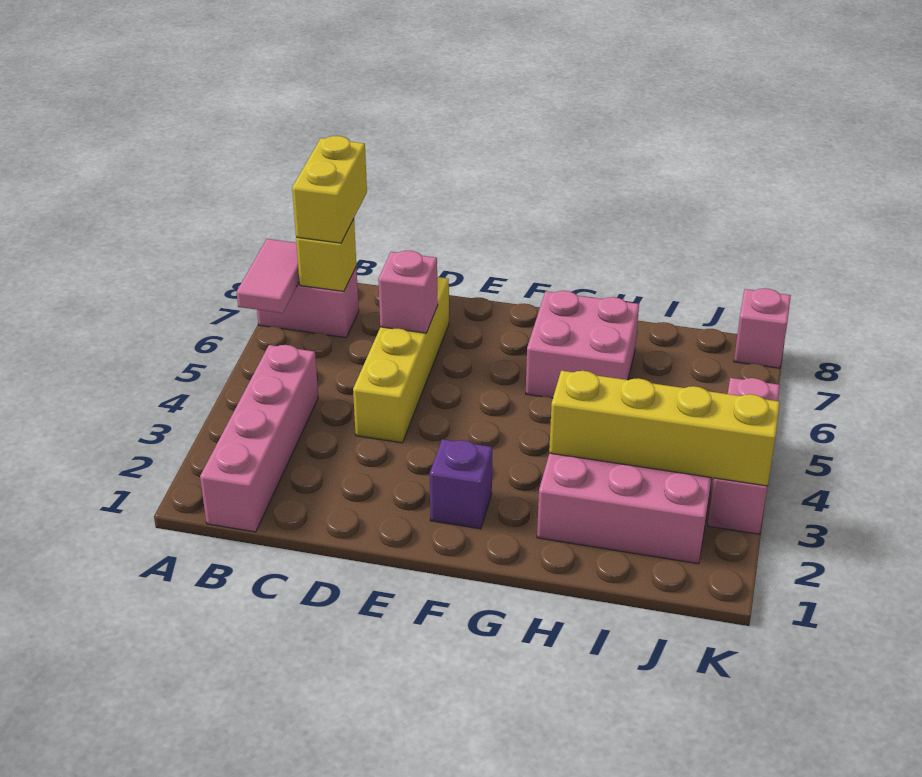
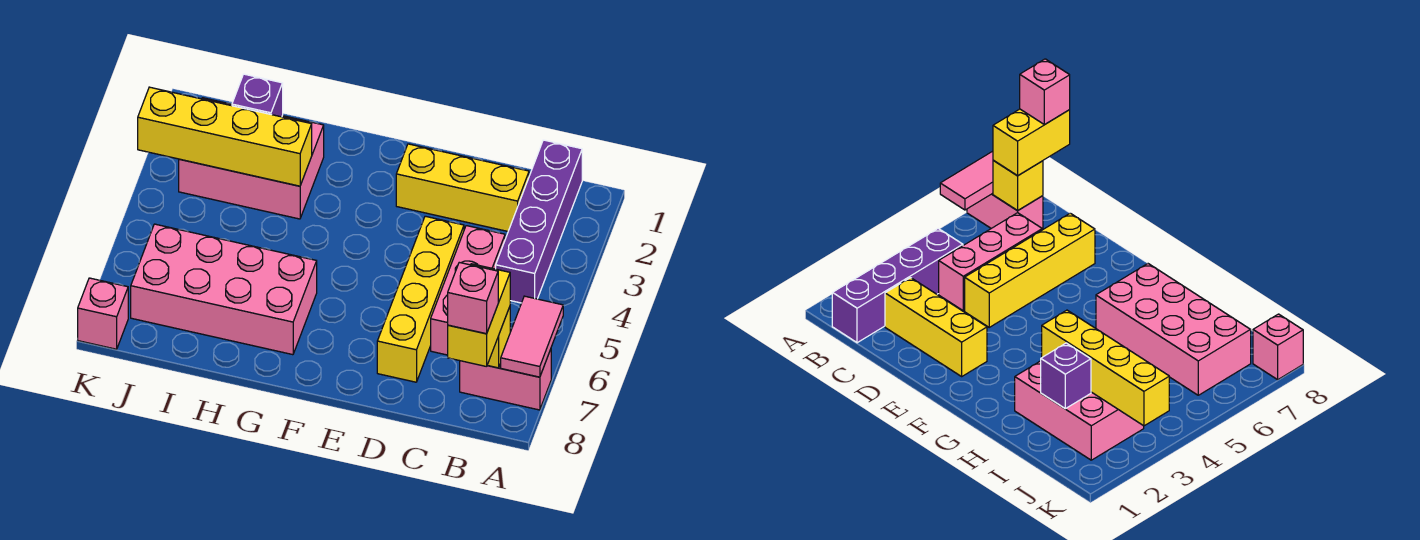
pink 1x4 brick [200,345,318,532] -> purple 1x4 brick [496,140,582,303]
none -> yellow 1x3 brick [396,144,529,231]
pink 1x1 brick [378,251,438,333] -> pink 1x1 brick moved to [448,262,498,334]
purple 1x1 brick [430,439,492,529] -> purple 1x1 brick moved to [232,74,283,117]
pink 2x2 brick [526,291,639,398] -> pink 2x4 brick [131,224,317,355]
pink 1x3 brick [708,378,780,534] -> pink 1x3 brick moved to [431,226,505,355]

